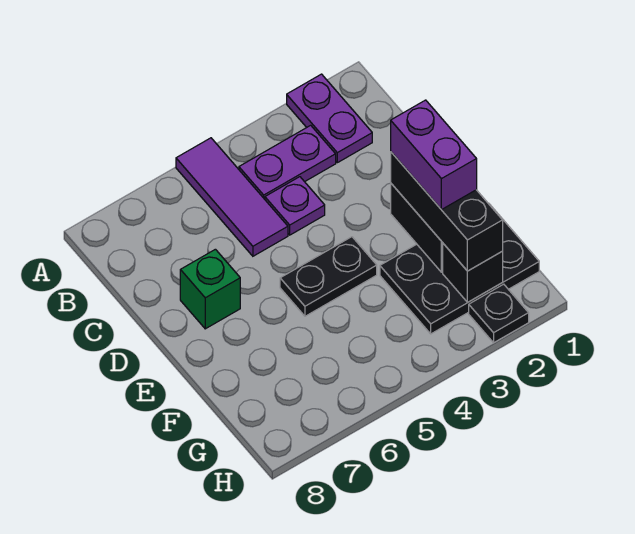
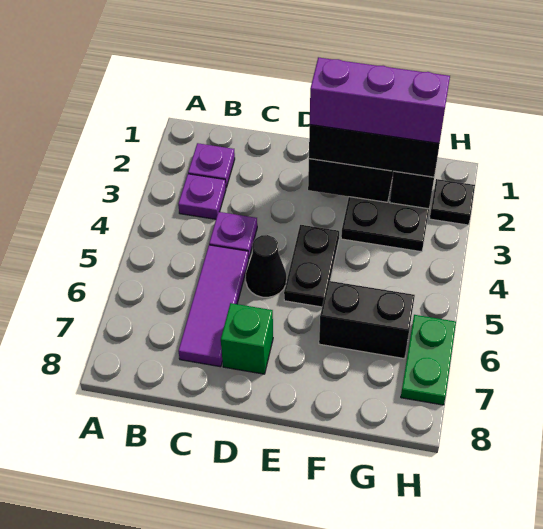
purple 1x2 plate [287,74,372,163] -> purple 1x1 plate [188,143,235,188]
purple 1x3 tile [176,138,288,256] -> purple 1x3 tile turned to [178,245,249,367]
purple 1x2 plate [239,125,336,199] -> purple 1x1 plate [178,174,226,219]
none -> black 1x1 cone [246,235,286,297]
purple 1x2 brick [391,100,477,210] -> purple 1x3 brick [310,57,450,143]
none -> black 1x2 brick [319,281,415,359]
none -> green 1x2 plate [401,315,456,405]

